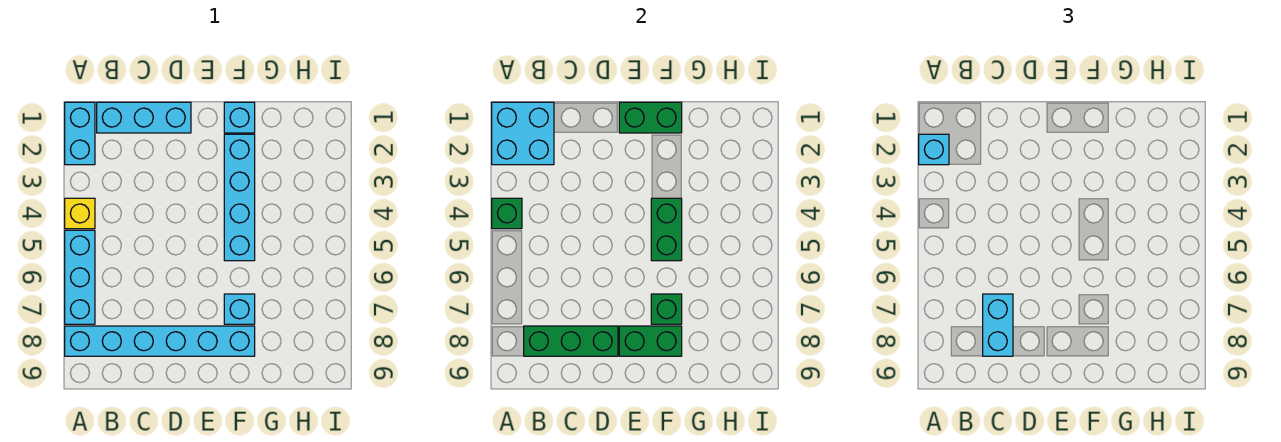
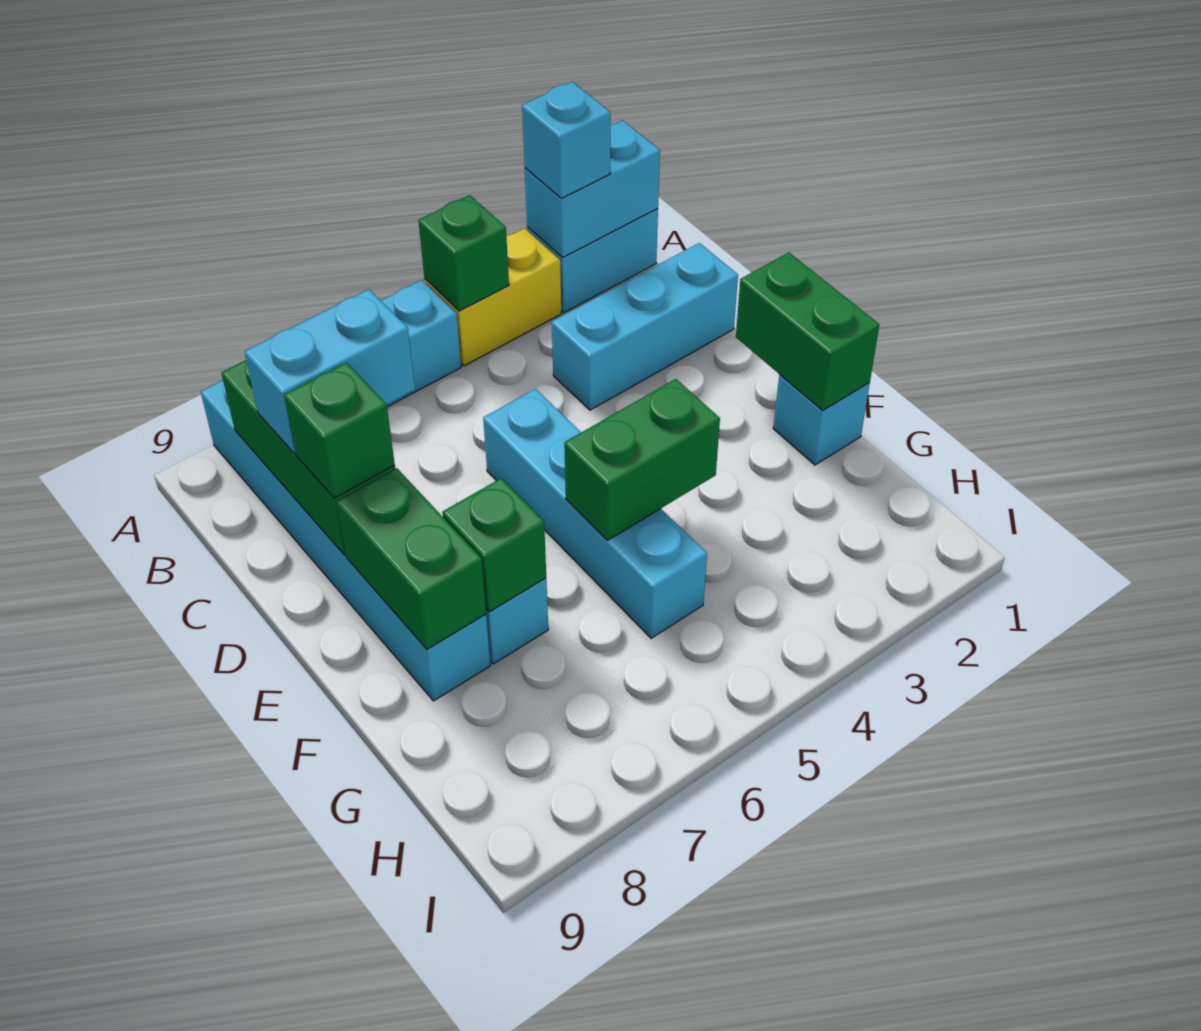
cyan 2x2 brick [492,102,554,165] -> cyan 1x2 brick [525,120,660,257]
yellow 1x1 brick [65,198,95,229] -> yellow 1x2 brick [424,228,561,366]
cyan 1x3 brick [97,102,191,133] -> cyan 1x3 brick turned to [552,243,738,410]
none -> green 1x1 brick [284,362,395,498]
cyan 1x4 brick [224,134,255,261] -> cyan 1x4 brick turned to [483,389,707,638]

